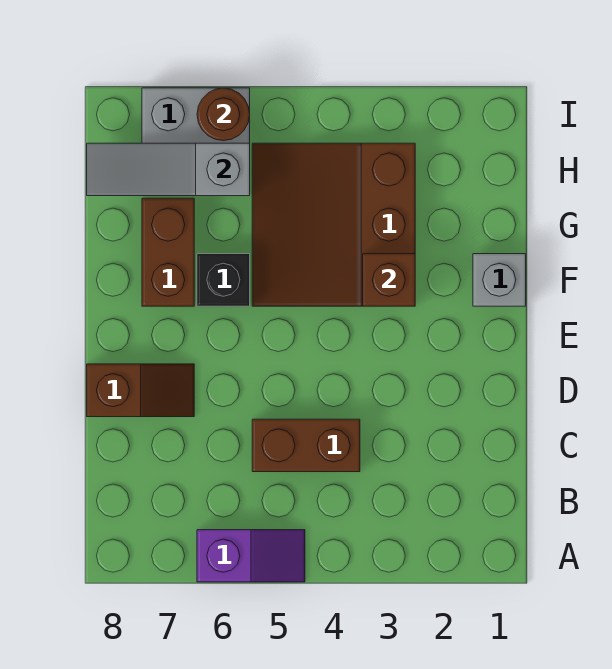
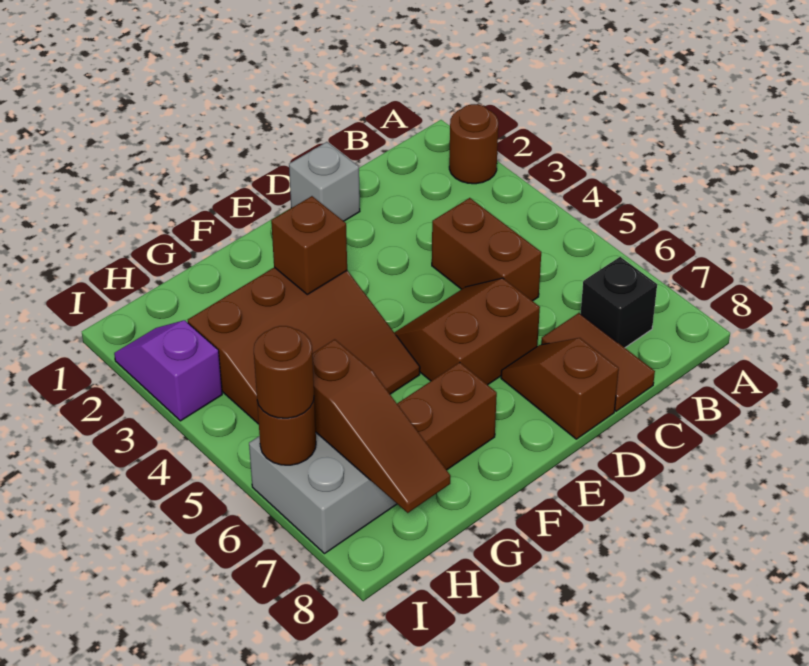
none -> brown 1x1 round brick [449,104,499,184]
purple 1x2 slope [197,530,305,582] -> purple 1x2 slope moved to [114,320,222,421]
none -> brown 1x2 tile [541,313,655,411]
none -> brown 2x2 slope [394,278,540,385]
grey 1x1 brick [473,254,526,306] -> grey 1x1 brick moved to [289,142,360,221]
black 1x1 brick [197,254,250,306] -> black 1x1 brick moved to [581,257,657,348]
grey 1x3 slope [87,143,250,196] -> brown 1x3 slope [312,339,450,513]
none -> brown 1x1 round brick [254,326,314,418]

